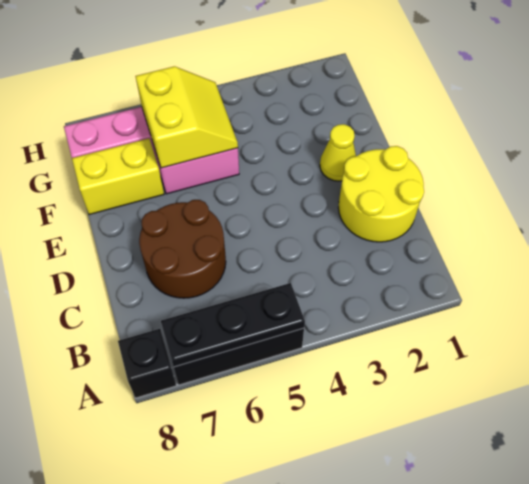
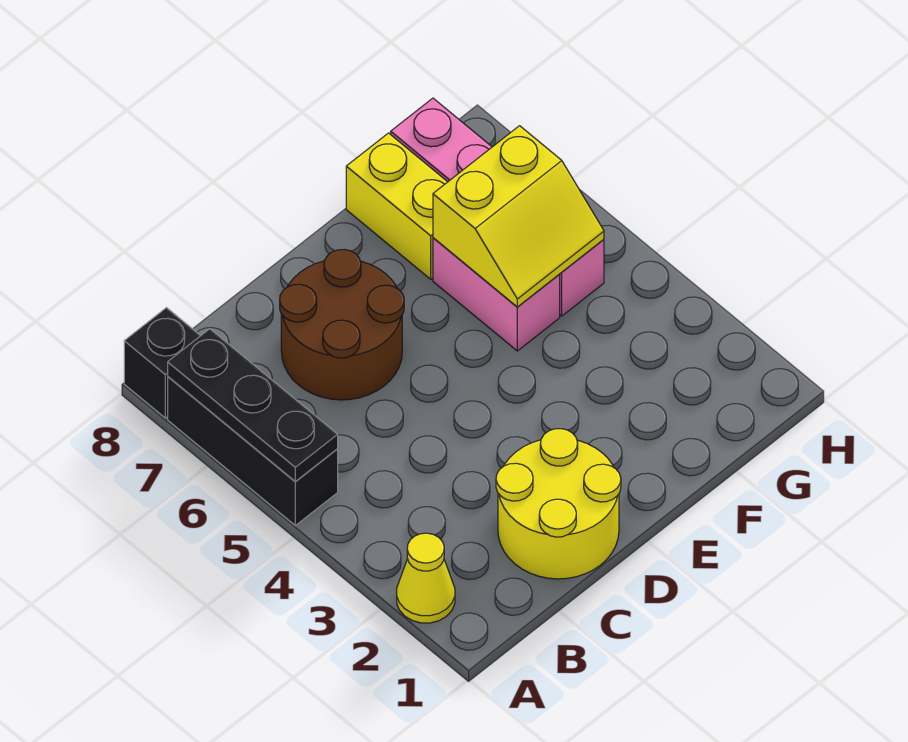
yellow 1x1 cone [320,124,356,181] -> yellow 1x1 cone moved to [397,533,455,623]

